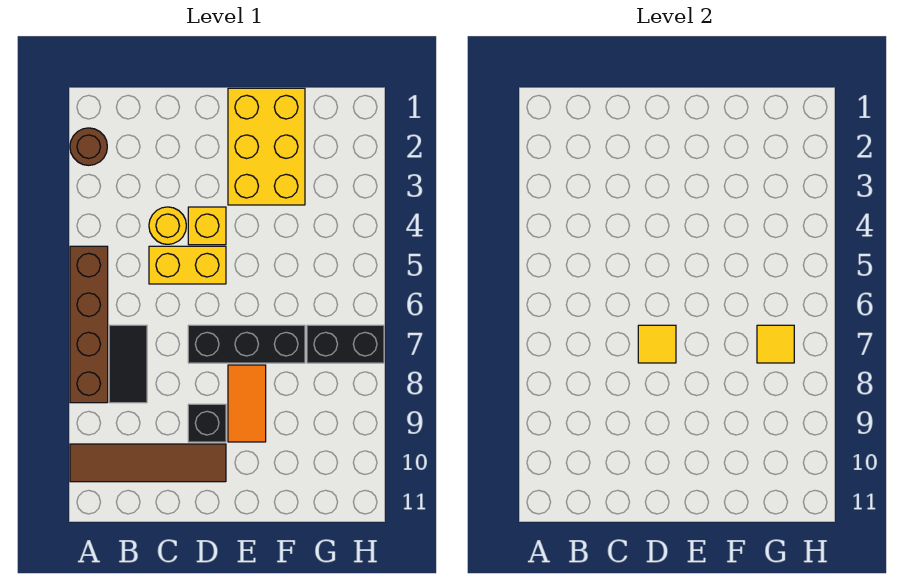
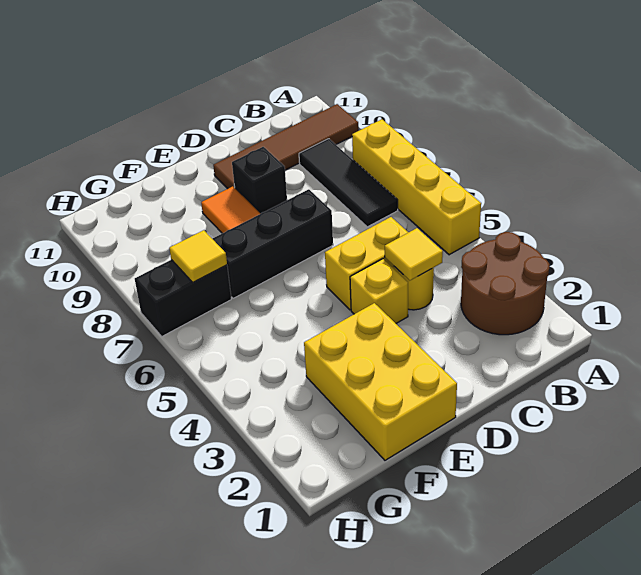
brown 1x1 round brick [70,128,107,165] -> brown 2x2 round brick [461,232,550,335]
brown 1x4 brick [70,246,108,403] -> yellow 1x4 brick [352,119,481,255]
black 1x2 tile [109,325,147,403] -> black 1x3 tile [299,139,398,227]
yellow 1x1 tile [638,325,676,363] -> yellow 1x1 tile moved to [385,228,443,280]

